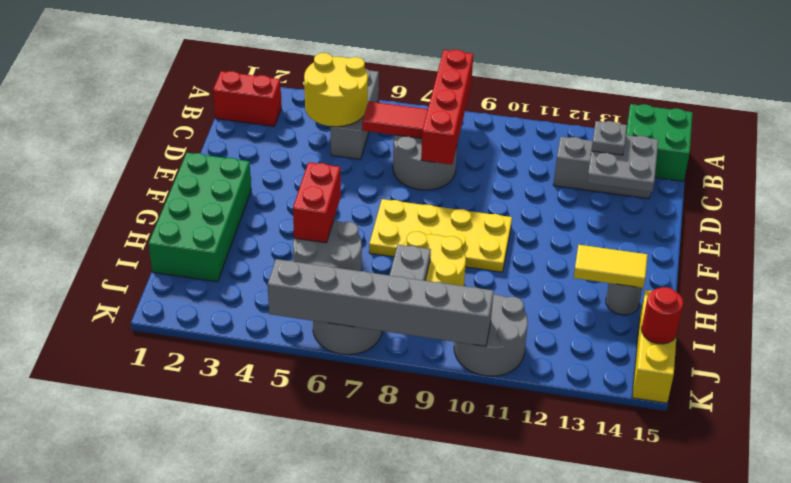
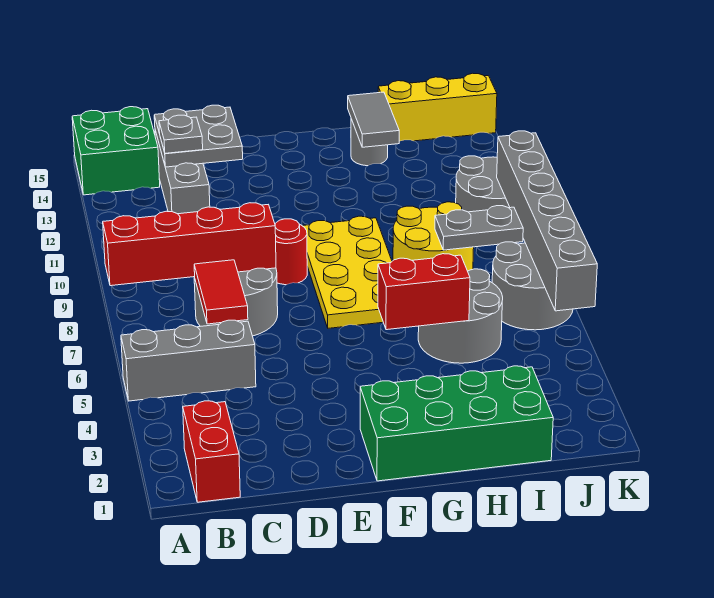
yellow 2x2 round brick [304,53,368,127] -> none
yellow 1x2 tile [574,245,648,288] -> grey 1x2 tile [348,92,399,147]
red 1x1 round brick [642,287,683,344] -> red 1x1 round brick moved to [275,219,307,285]

